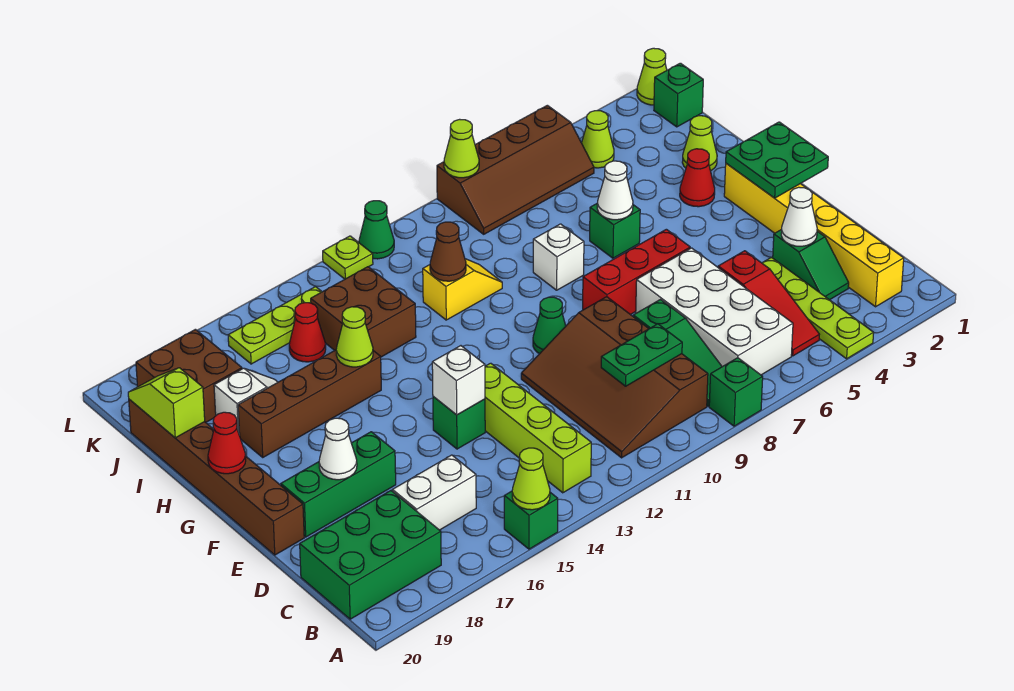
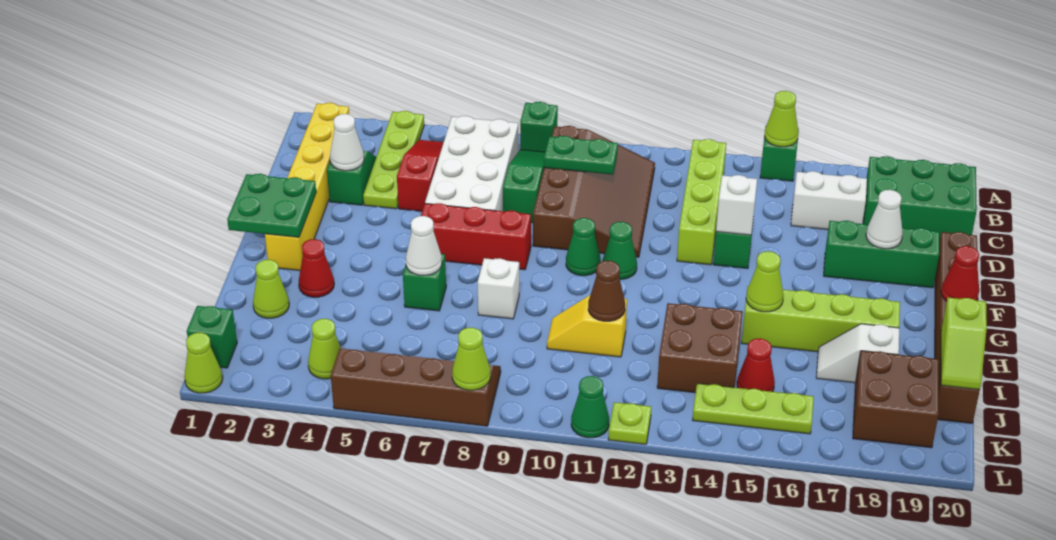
none -> green 1x1 cone [602,222,637,279]
brown 1x4 brick [238,350,381,457] -> lime 1x4 brick [742,286,900,352]

